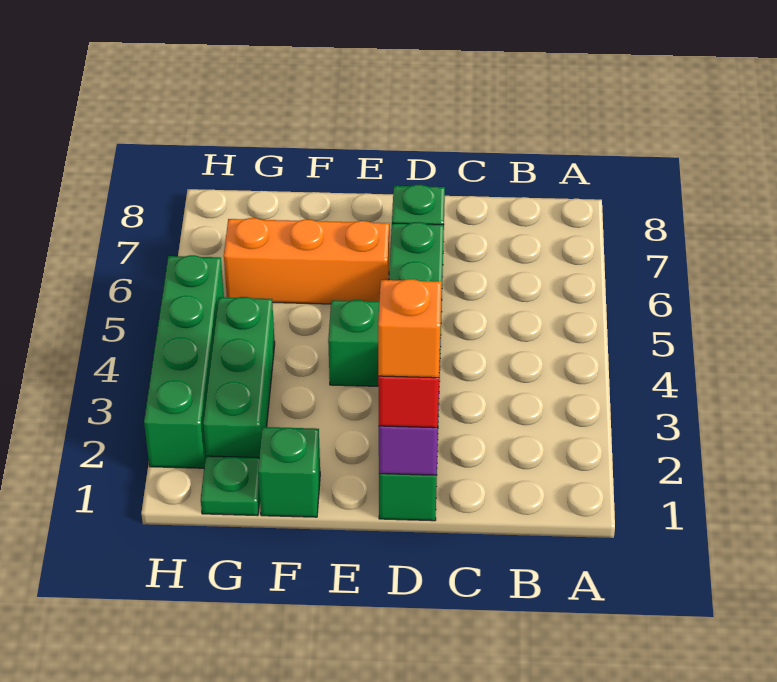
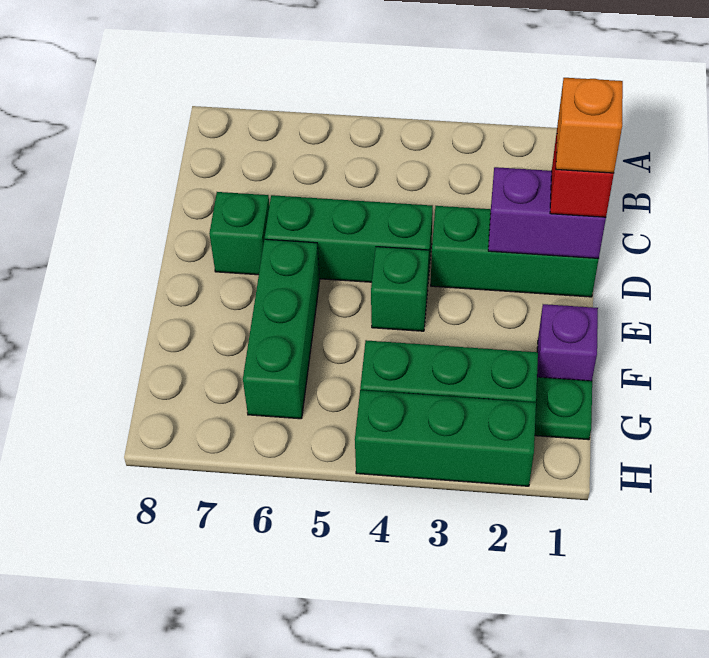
orange 1x3 brick [224,218,389,304] -> green 1x3 brick [243,239,320,419]
green 1x1 brick [258,427,320,517] -> purple 1x1 brick [537,304,598,381]
green 1x4 brick [144,255,224,468] -> green 1x3 brick [355,390,536,486]

